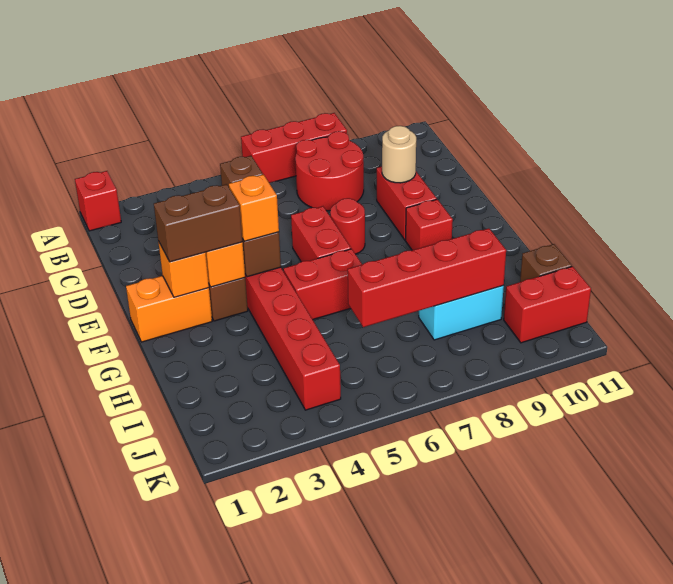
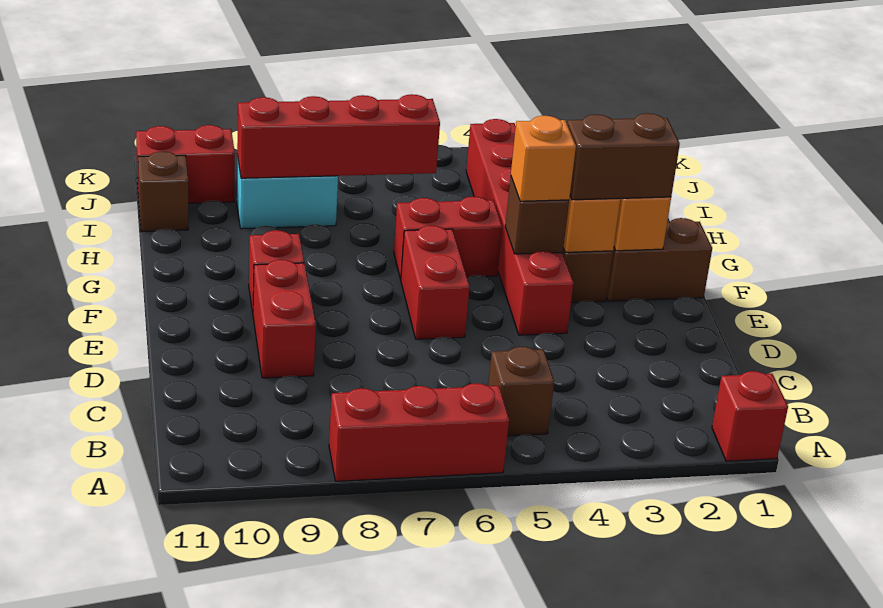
red 2x2 round brick [295,131,364,211] -> none
tan 1x1 round brick [382,126,416,183] -> none
red 1x1 round brick [330,198,365,254] -> none
orange 1x2 brick [126,276,212,342] -> brown 1x2 brick [607,218,712,301]

